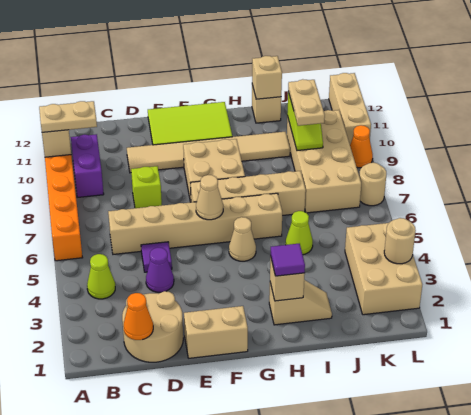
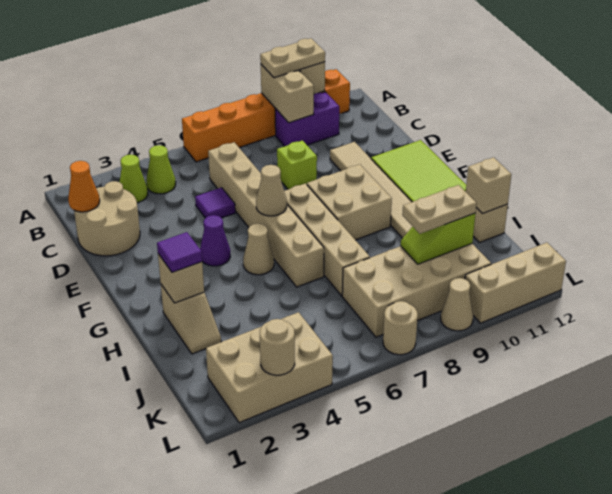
tan 1x2 plate [39,101,97,132] -> tan 1x2 plate turned to [260,38,325,78]
purple 1x1 cone [146,247,174,292] -> purple 1x1 cone moved to [200,215,230,266]
tan 1x2 brick [184,306,248,358] -> tan 1x2 brick moved to [261,65,314,123]
lime 1x1 cone [286,211,313,255] -> lime 1x1 cone moved to [119,155,148,203]
orange 1x1 cone [350,125,373,168] -> tan 1x1 cone [441,278,473,331]

